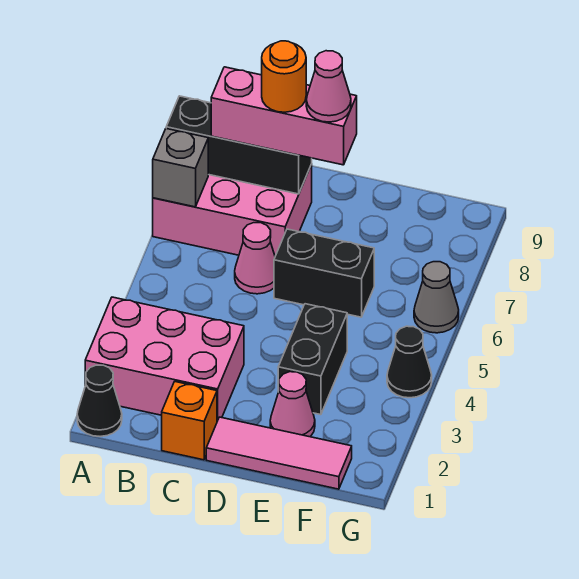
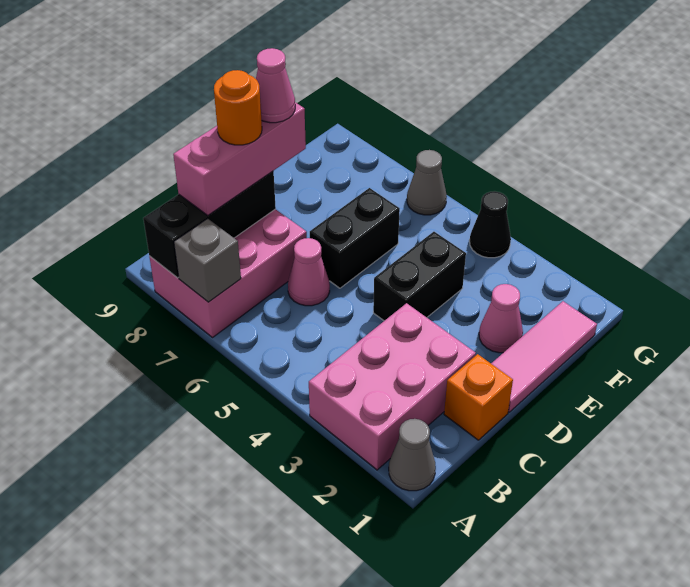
black 1x1 cone [77,365,122,436] -> grey 1x1 cone [389,419,436,491]
black 1x2 brick [278,304,347,415] -> black 1x2 brick turned to [373,232,466,321]

